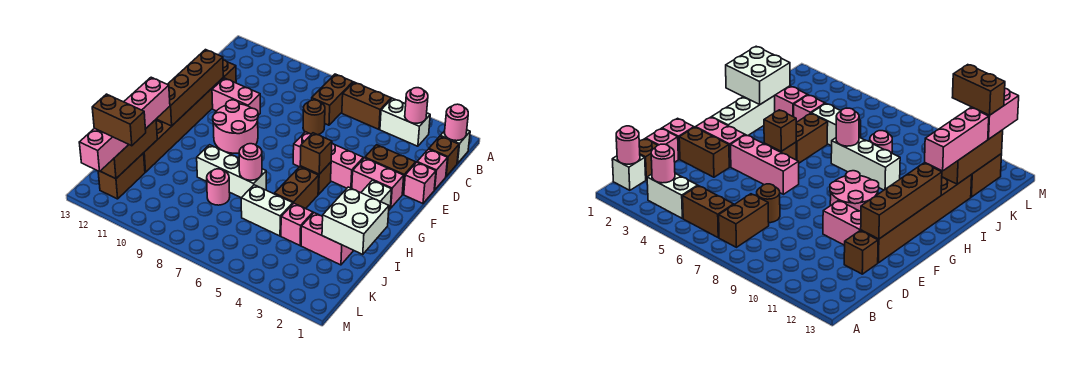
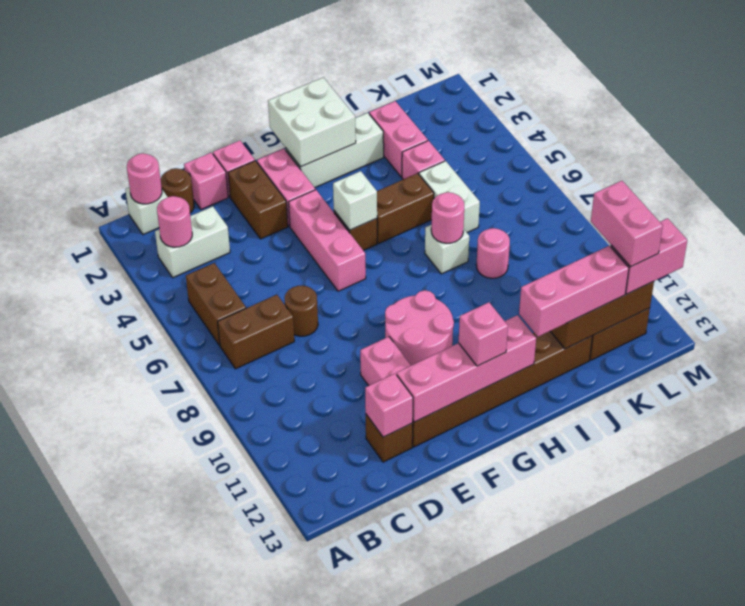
white 1x2 brick [380,98,430,146] -> white 1x2 brick turned to [155,206,230,278]
brown 1x1 brick [429,136,459,176] -> brown 1x1 round brick [160,168,194,213]
none -> pink 1x1 brick [365,374,413,437]
brown 1x4 brick [157,50,223,126] -> pink 1x4 brick [397,315,536,422]
brown 1x1 brick [300,133,332,174] -> white 1x1 brick [333,171,377,230]
none -> pink 1x1 brick [459,302,508,366]
white 2x2 brick [322,187,389,254] -> white 2x2 brick moved to [268,77,356,167]
white 1x3 brick [197,145,266,198] -> white 1x1 brick [425,225,469,274]
brown 1x2 brick [92,94,146,146] -> pink 1x2 brick [591,181,663,267]

